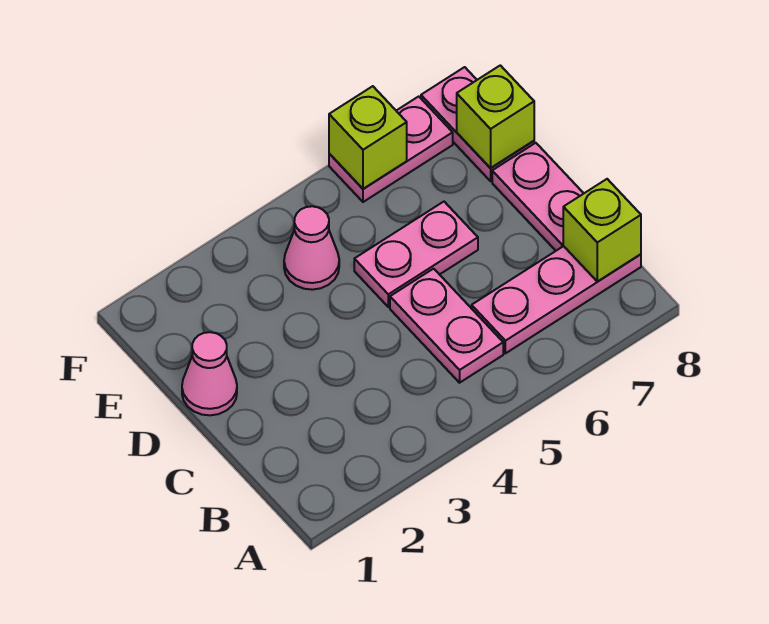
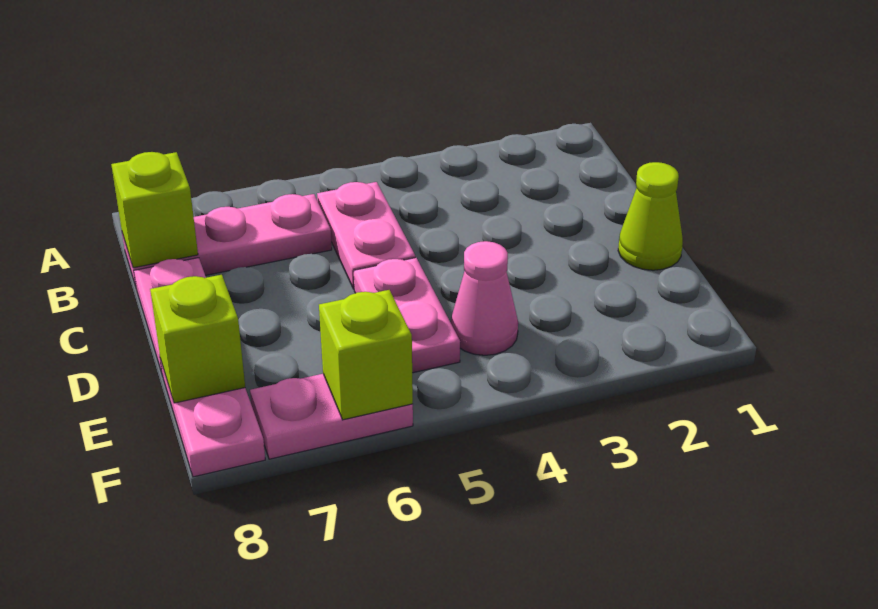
pink 1x1 cone [182,332,237,415] -> lime 1x1 cone [618,162,683,270]
pink 1x2 plate [354,202,478,307] -> pink 1x2 plate turned to [353,258,460,373]

